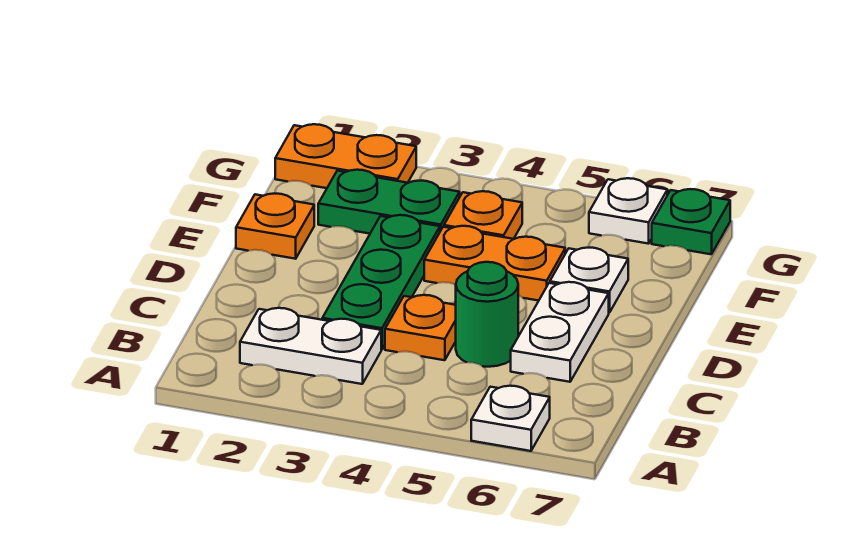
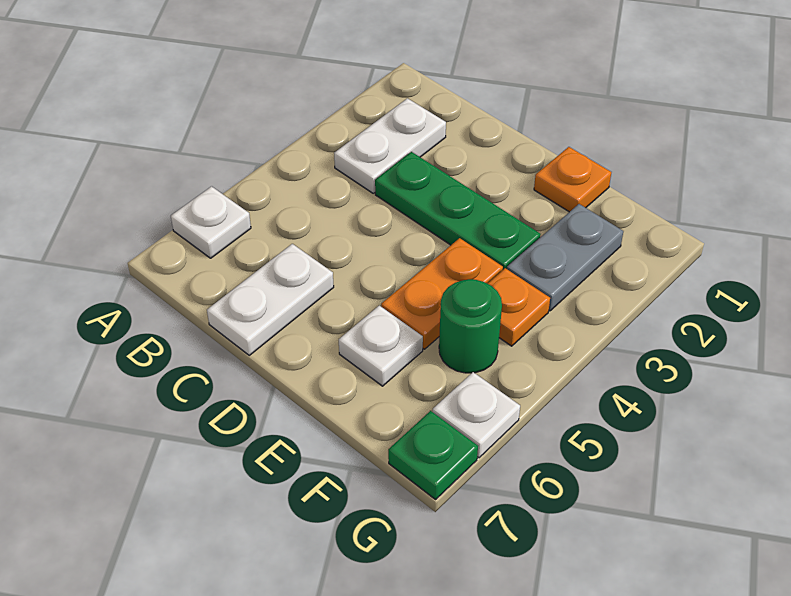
orange 1x1 plate [385,295,456,360] -> none
green 1x1 round brick [456,262,518,367] -> green 1x1 round brick moved to [439,279,502,373]
white 1x2 plate [511,282,609,382] -> white 1x2 plate turned to [207,244,334,355]
green 1x2 plate [318,170,460,234] -> grey 1x2 plate [507,204,623,311]
orange 1x2 plate [275,124,416,188] -> none

